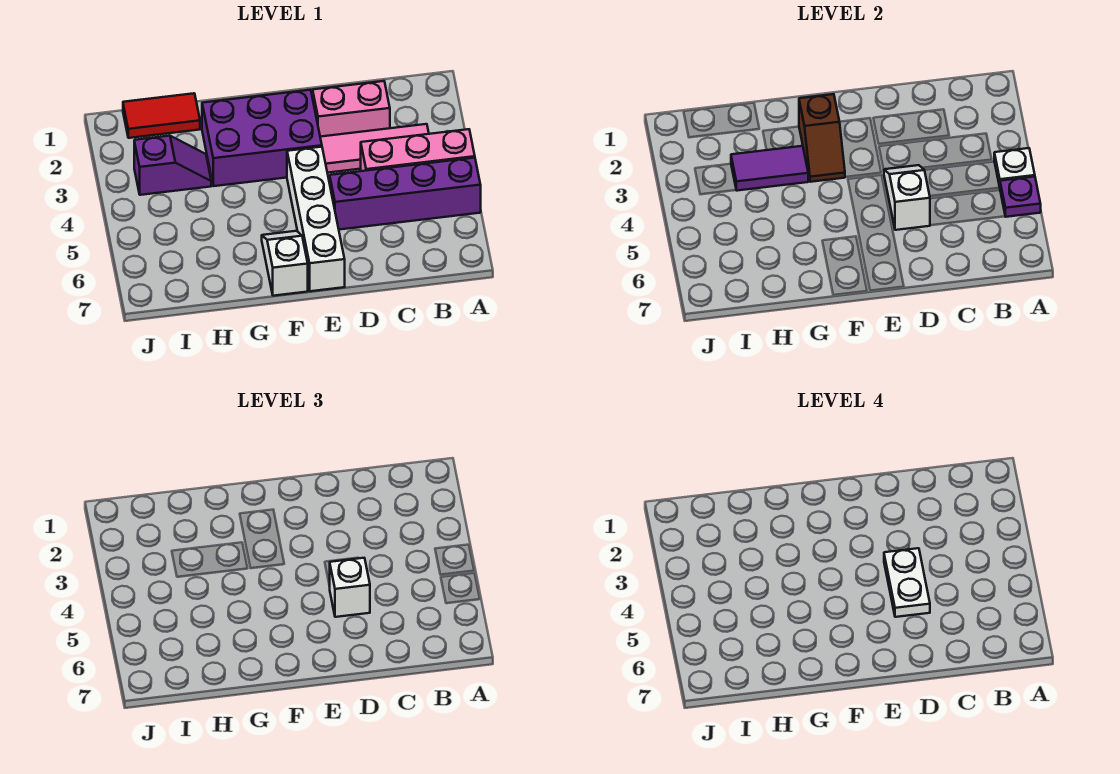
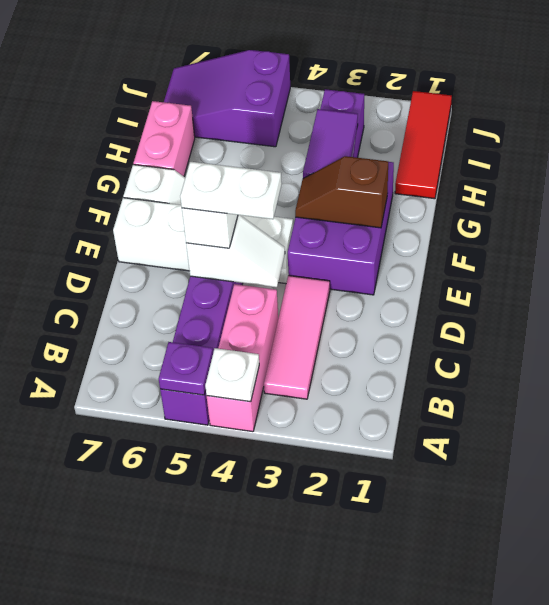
pink 1x2 brick [313,81,390,137] -> pink 1x2 brick moved to [134,101,195,176]
red 1x2 tile [123,93,200,138] -> red 1x3 tile [395,91,452,199]
none -> purple 2x3 slope [164,50,290,147]

